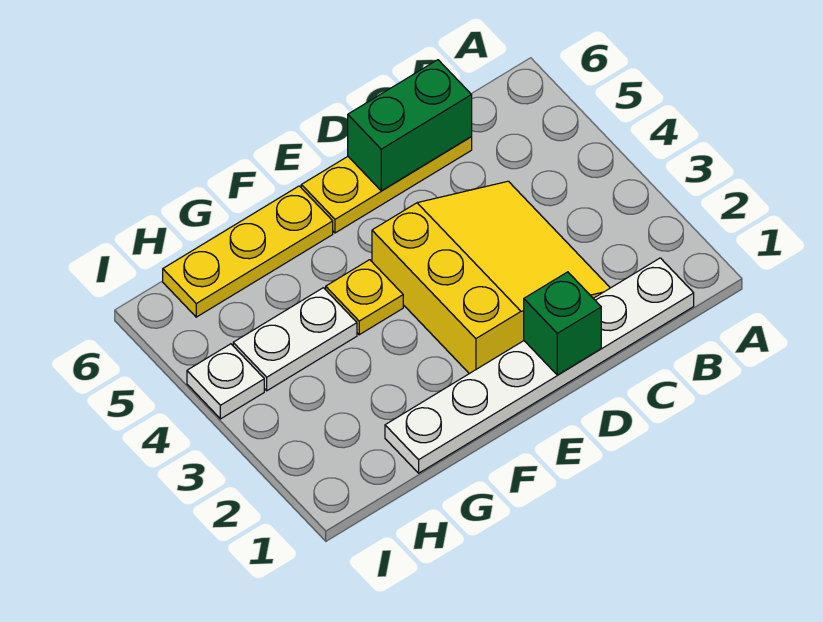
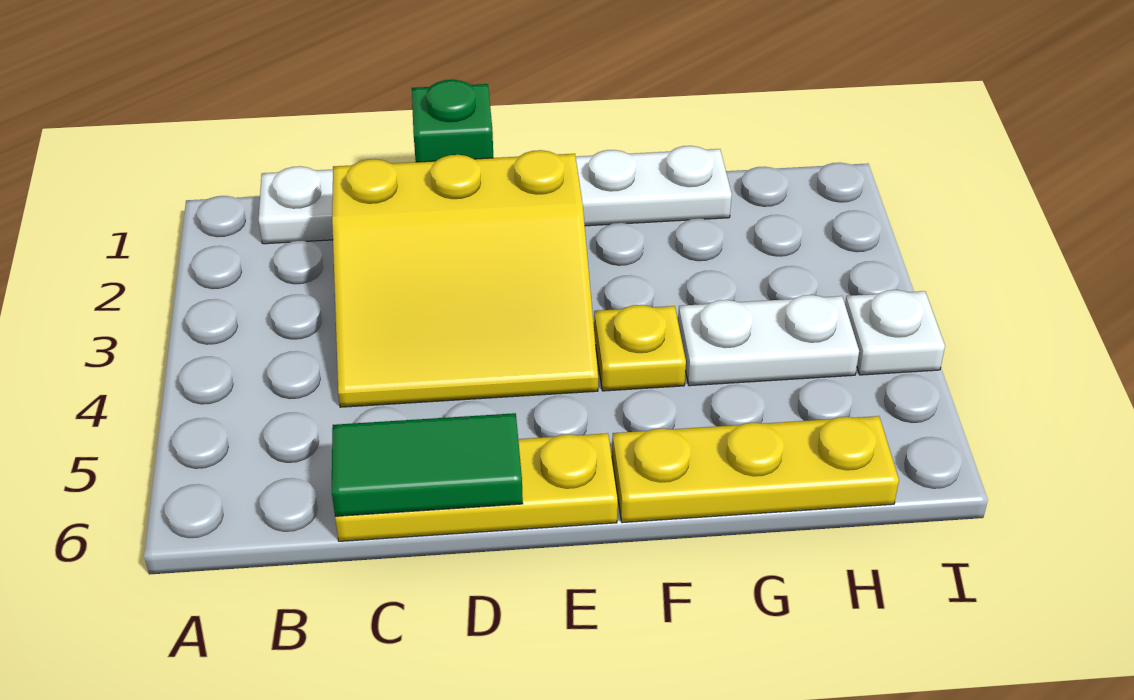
yellow 3x3 slope [372,181,610,374] -> yellow 3x3 slope turned to [332,150,598,407]
green 1x2 brick [348,60,472,191] -> green 1x2 tile [332,413,523,516]

